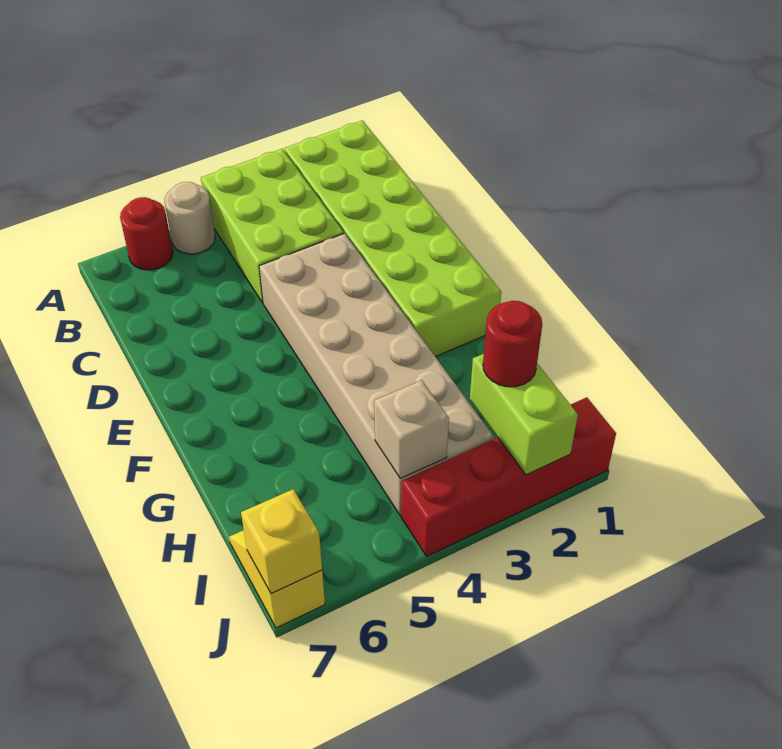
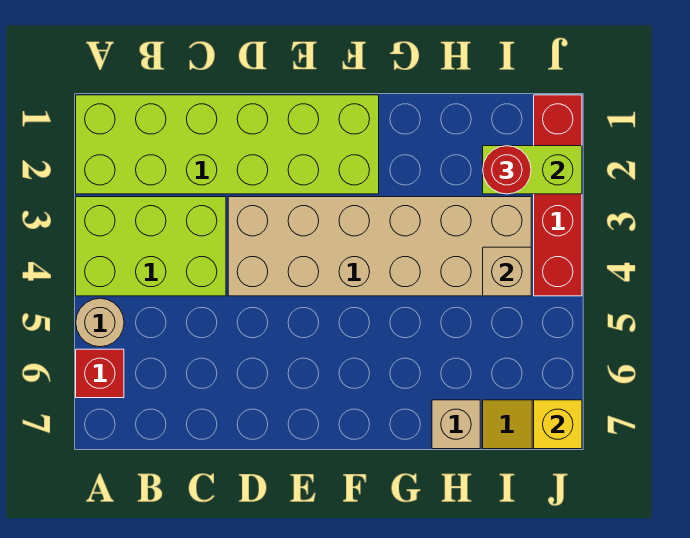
red 1x1 round brick [120,197,173,270] -> red 1x1 brick [76,349,124,398]
none -> tan 1x1 brick [432,400,480,449]

